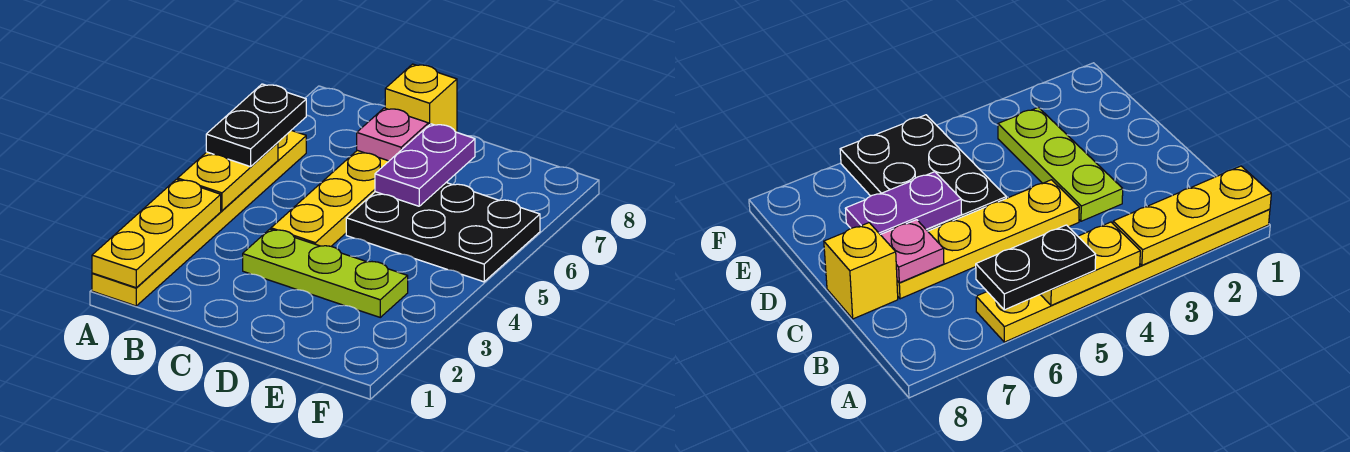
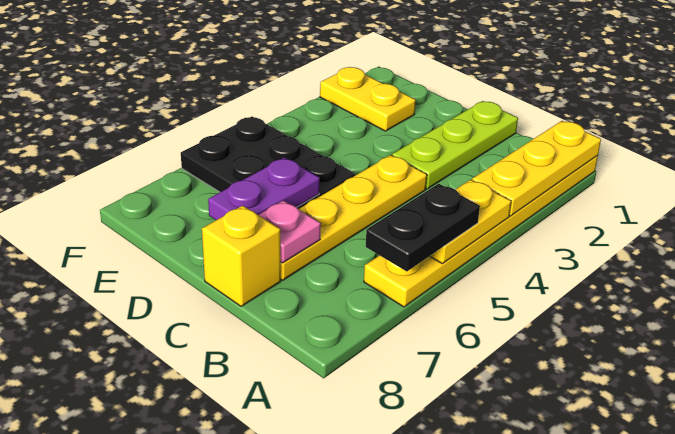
lime 1x3 plate [243,229,408,317] -> lime 1x3 plate turned to [392,101,518,189]
none -> yellow 1x2 plate [320,67,416,131]

